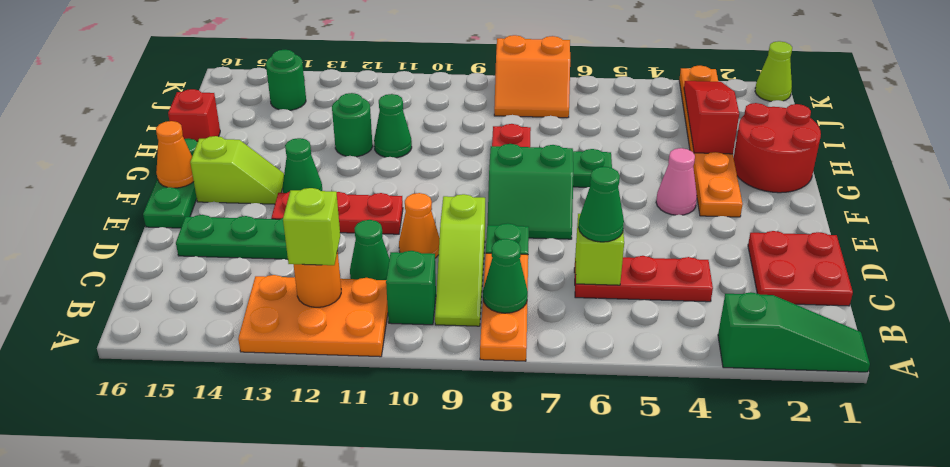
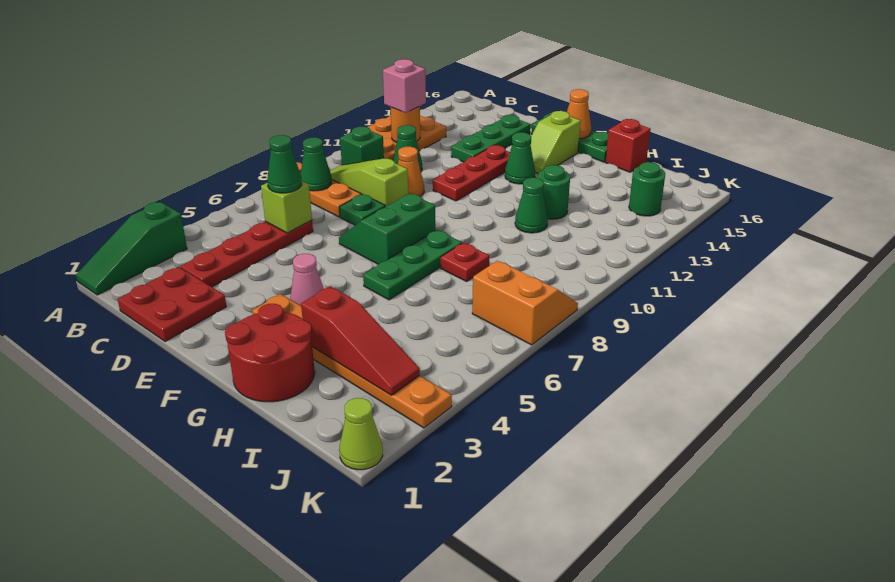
lime 1x1 brick [283,188,340,265] -> pink 1x1 brick [383,59,426,113]
red 1x3 plate [574,256,713,302] -> red 1x4 plate [180,220,313,287]
orange 2x2 slope [494,35,570,118] -> orange 2x2 slope turned to [472,261,578,345]

